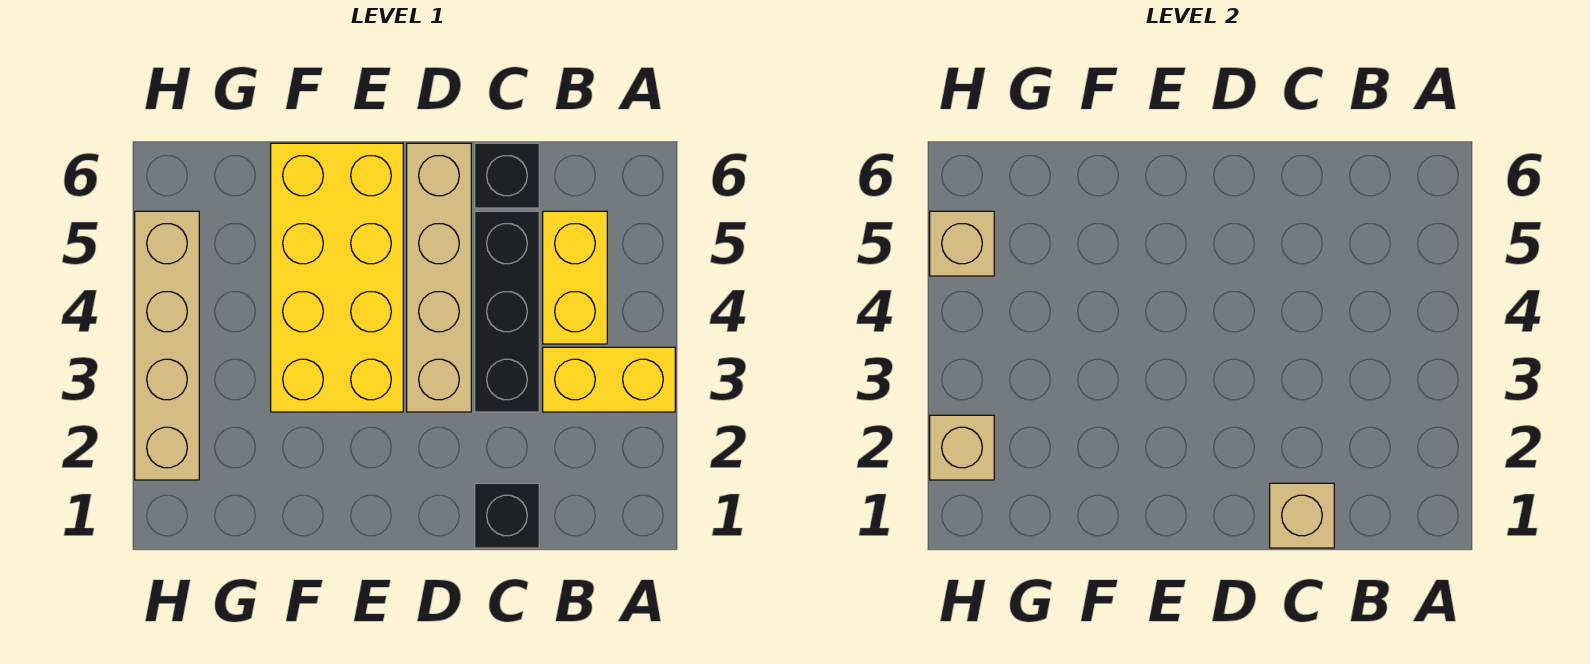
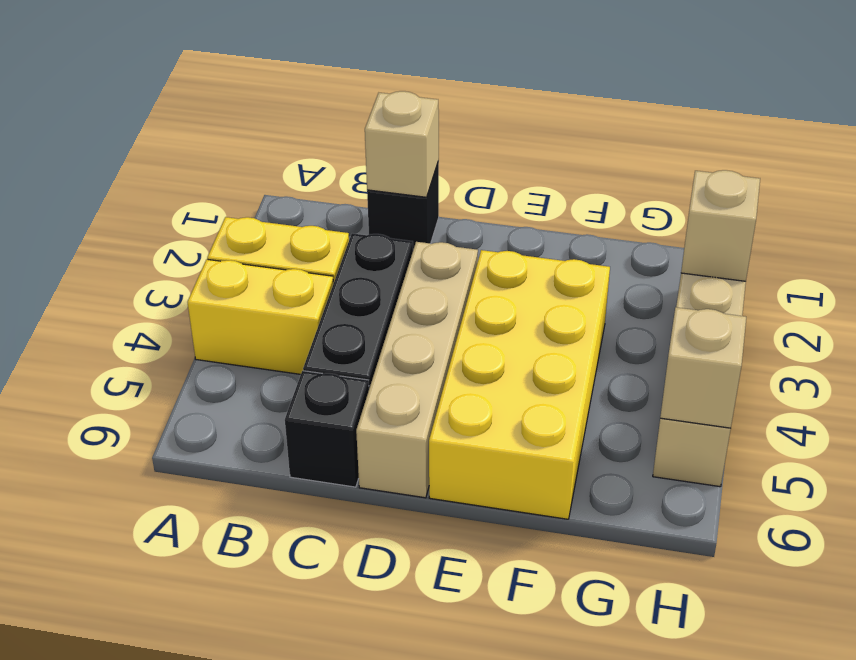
yellow 1x2 brick [543,211,607,344] -> yellow 1x2 brick turned to [188,259,333,374]

